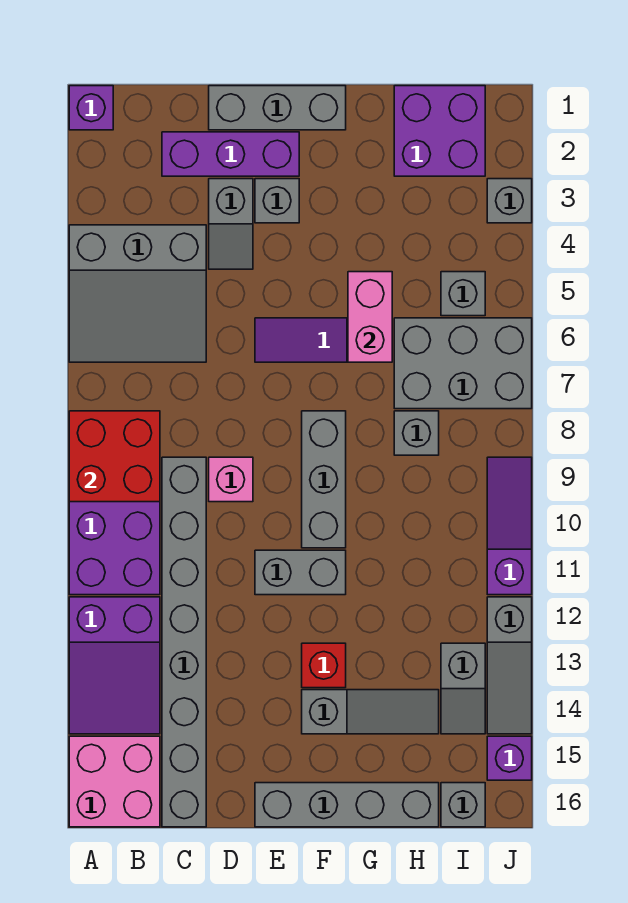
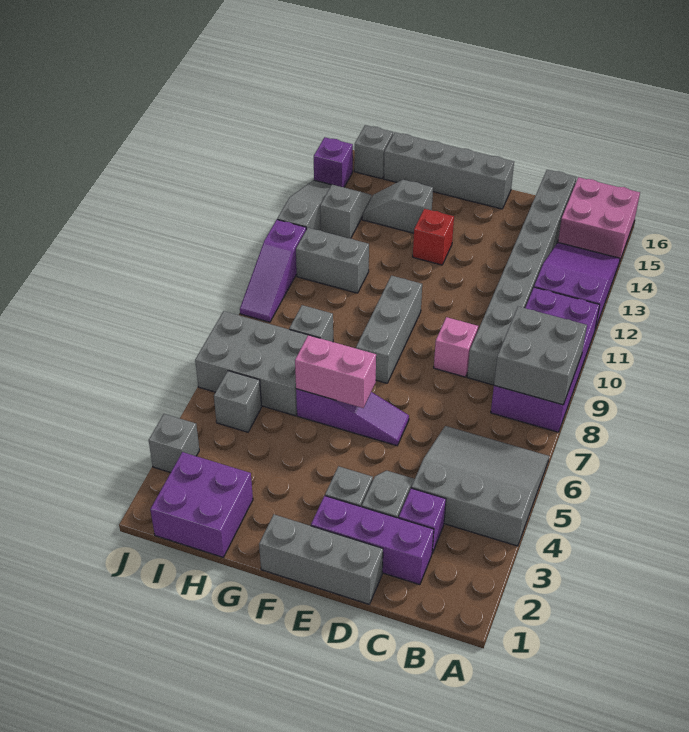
purple 1x1 brick [69,86,113,130] -> purple 1x1 brick moved to [399,488,446,553]
red 2x2 brick [69,411,160,502] -> grey 2x2 brick [494,307,587,405]
grey 1x2 brick [255,550,346,595] -> grey 1x2 brick moved to [296,228,369,293]
grey 1x3 slope [302,690,439,734] -> grey 1x2 slope [362,180,433,233]
pink 1x2 brick [348,272,392,362] -> pink 1x2 brick turned to [295,335,376,408]

